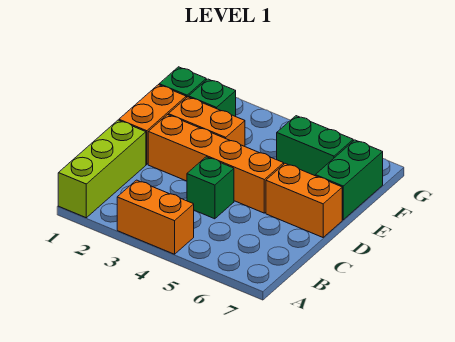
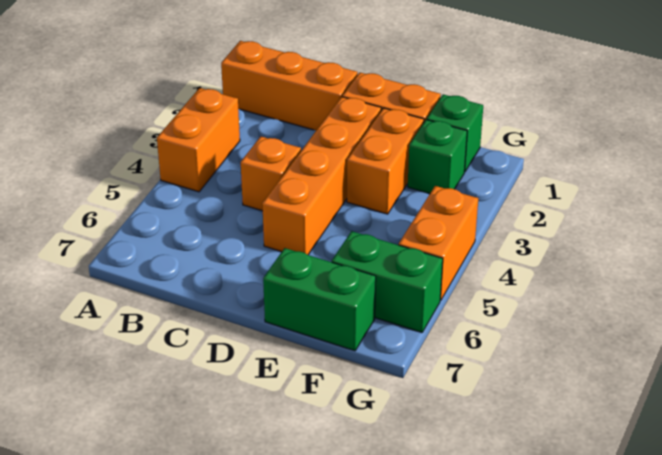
lime 1x3 brick [58,120,146,218] -> orange 1x3 brick [221,41,358,130]
green 1x1 brick [187,157,234,219] -> orange 1x1 brick [241,137,301,211]
orange 1x2 brick [266,163,342,237] -> orange 1x2 brick moved to [399,186,478,300]
green 1x2 brick [277,116,353,176] -> green 1x2 brick turned to [332,231,443,333]

